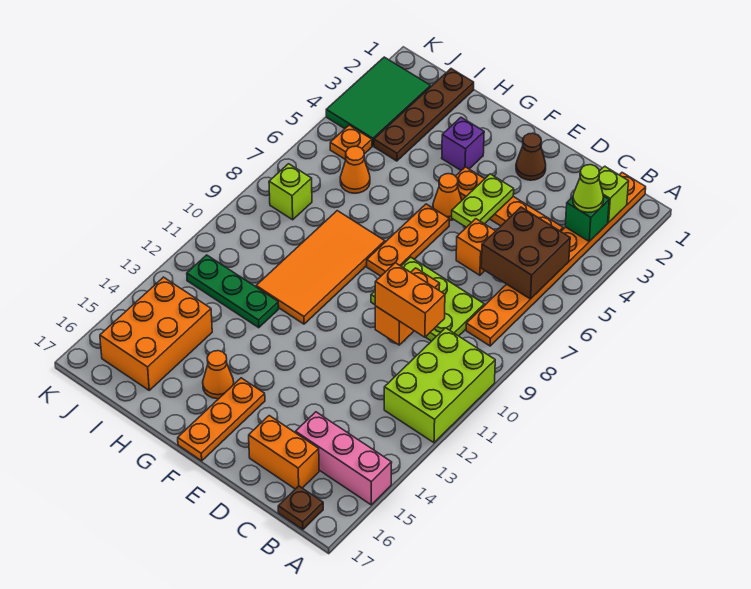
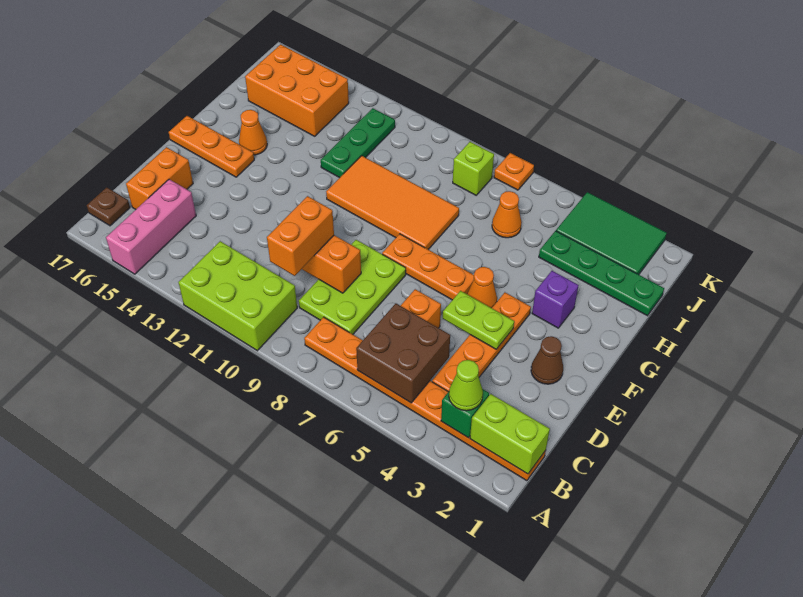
lime 1x1 brick [599,166,629,223] -> lime 1x2 brick [470,394,550,474]
brown 1x4 plate [374,69,474,161] -> green 1x4 plate [539,231,664,316]
orange 1x1 plate [330,125,372,160] -> orange 1x1 plate moved to [494,153,534,190]

